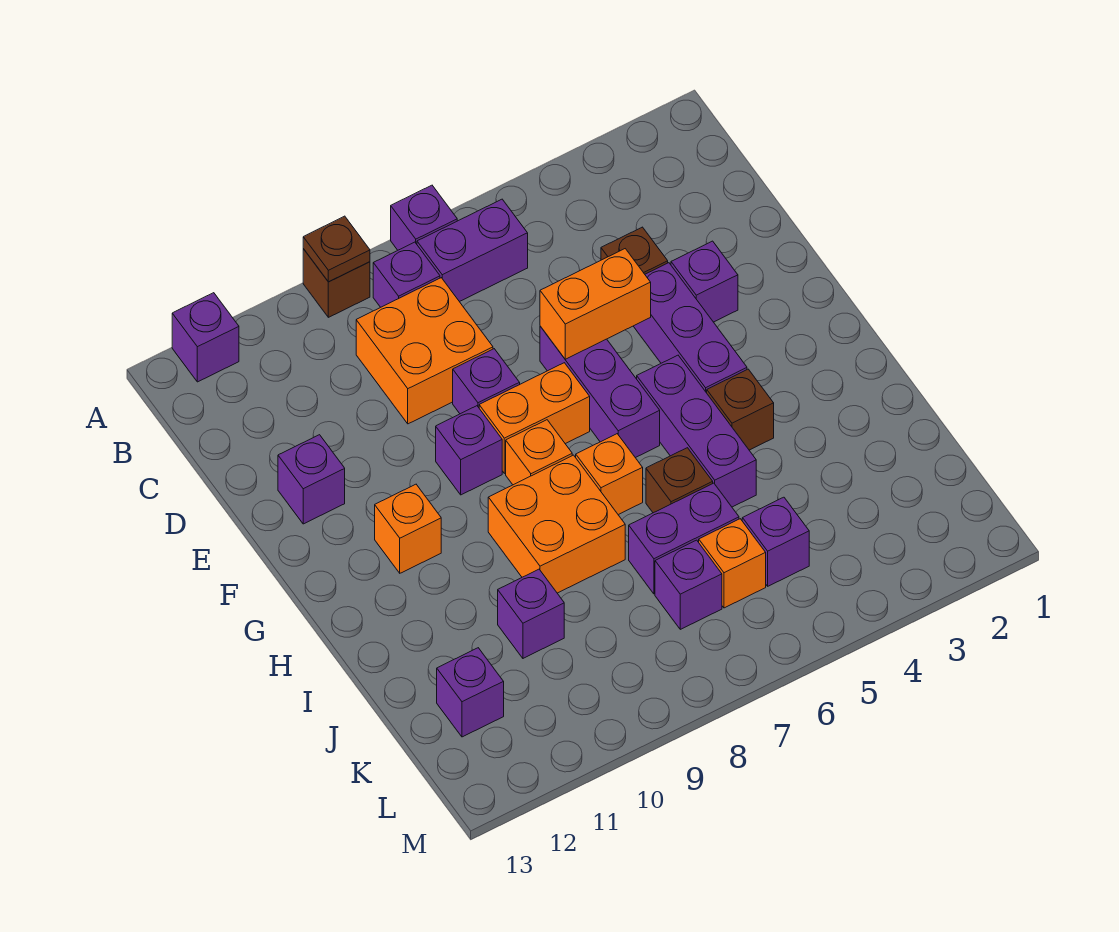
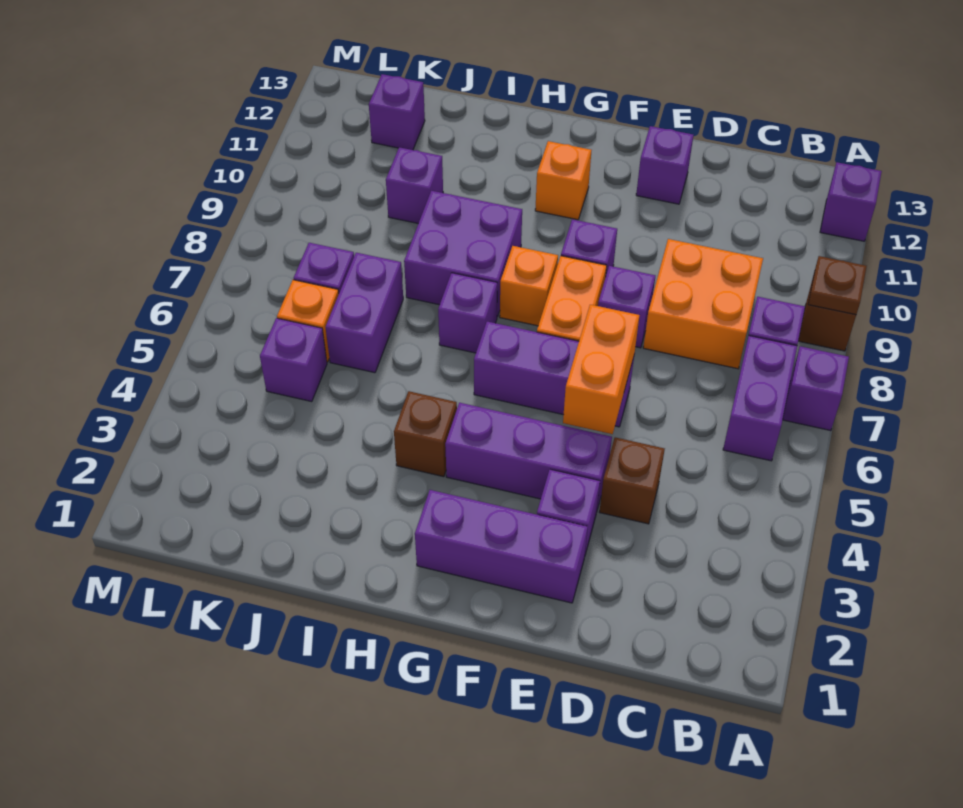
purple 1x3 brick [637,355,756,507] -> purple 1x3 brick moved to [415,490,588,603]
orange 1x1 brick [576,434,643,515] -> purple 1x1 brick [438,273,497,353]
orange 2x2 brick [488,455,625,593] -> purple 2x2 brick [404,191,522,317]
brown 1x1 brick [646,448,713,513] -> none

